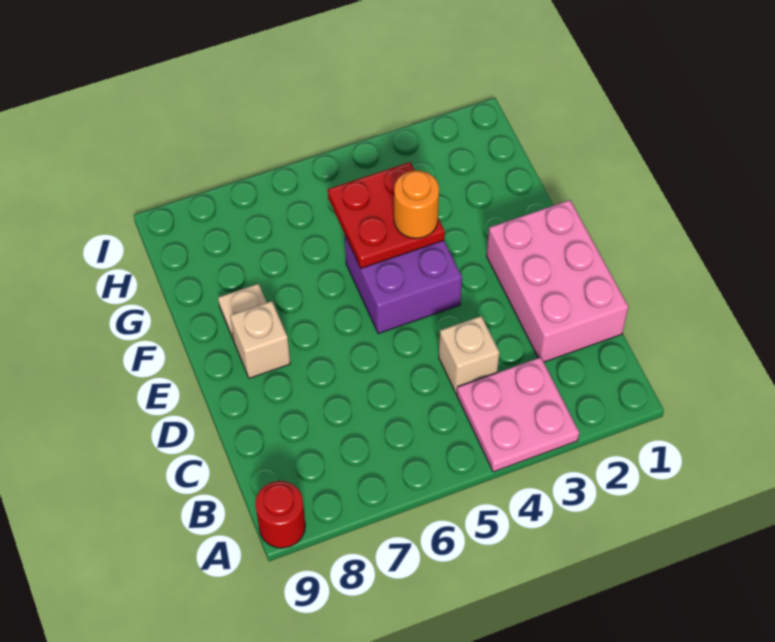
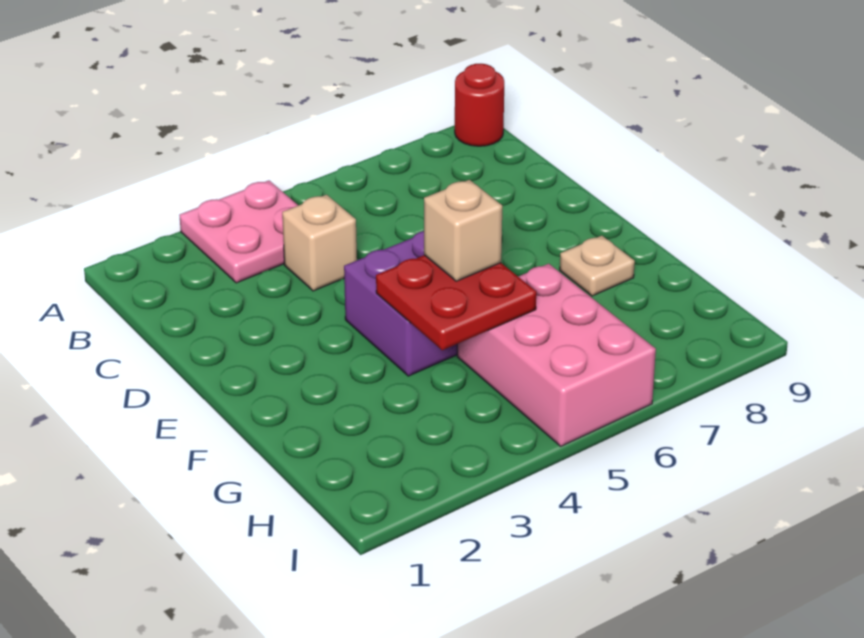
pink 2x3 brick [487,200,628,362] -> pink 2x3 brick moved to [457,264,656,446]
tan 1x1 brick [230,301,290,378] -> tan 1x1 brick moved to [424,180,502,281]
orange 1x1 round brick [394,170,439,238] -> none

